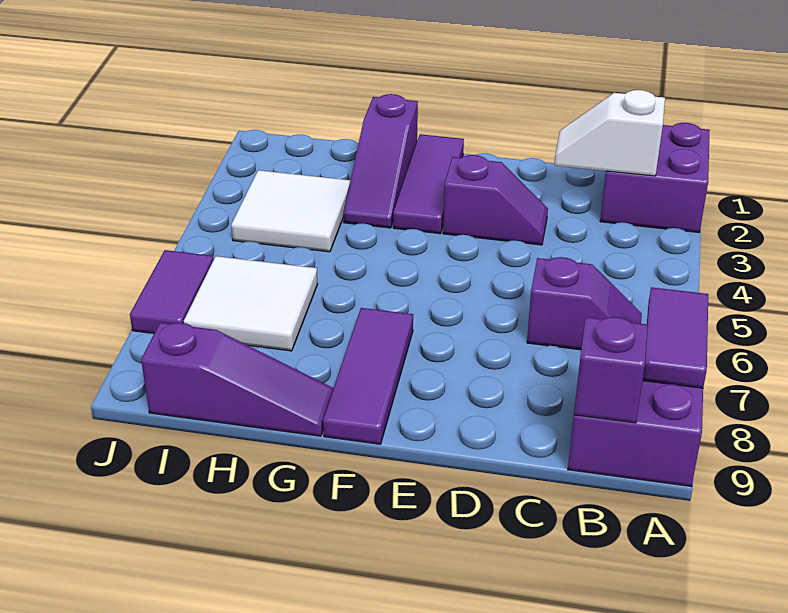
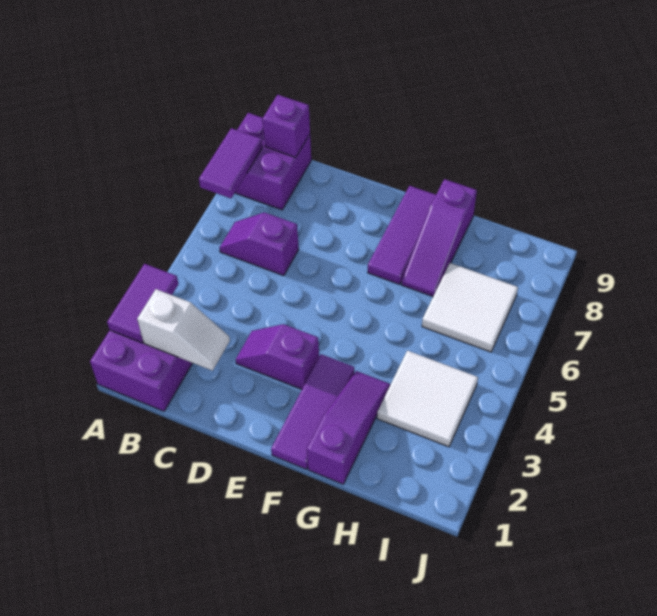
purple 1x3 slope [141,323,333,436] -> purple 1x3 slope turned to [402,179,477,296]
purple 1x2 tile [130,250,213,334] -> purple 1x2 tile moved to [107,264,178,343]

